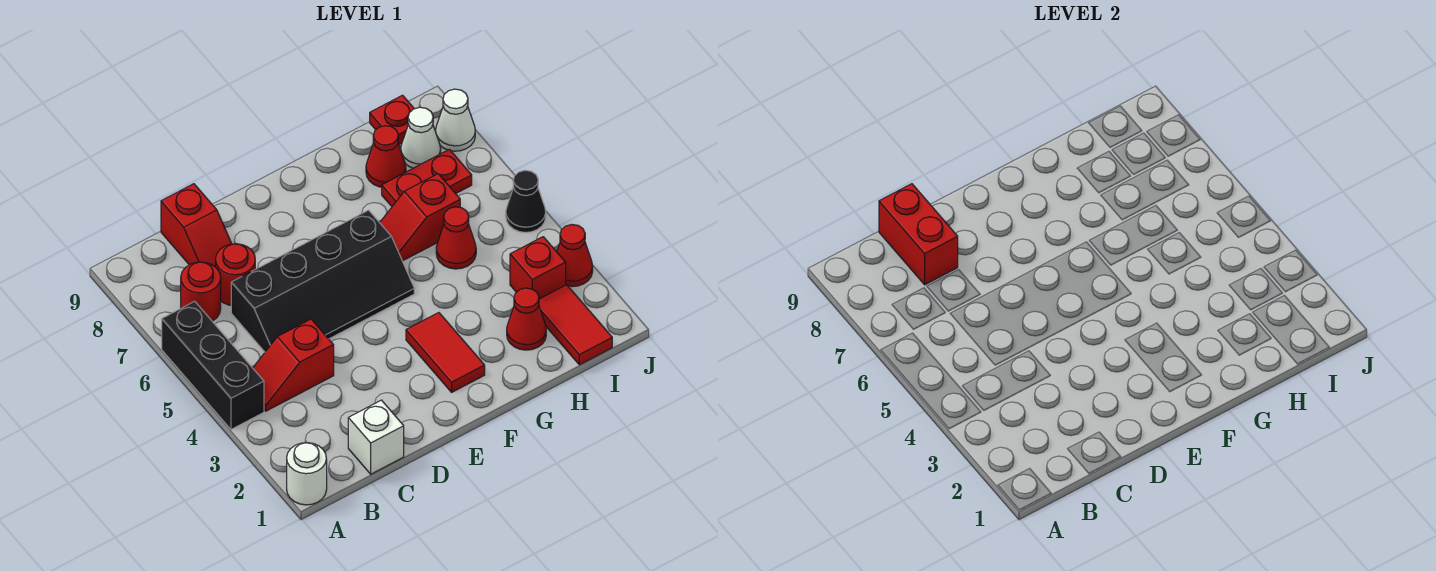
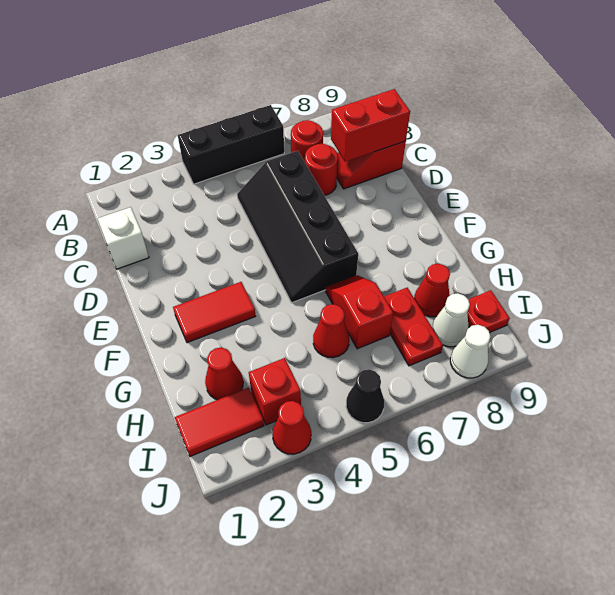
white 1x1 round brick [287,443,327,505] -> none
red 1x2 slope [253,319,334,411] -> none

